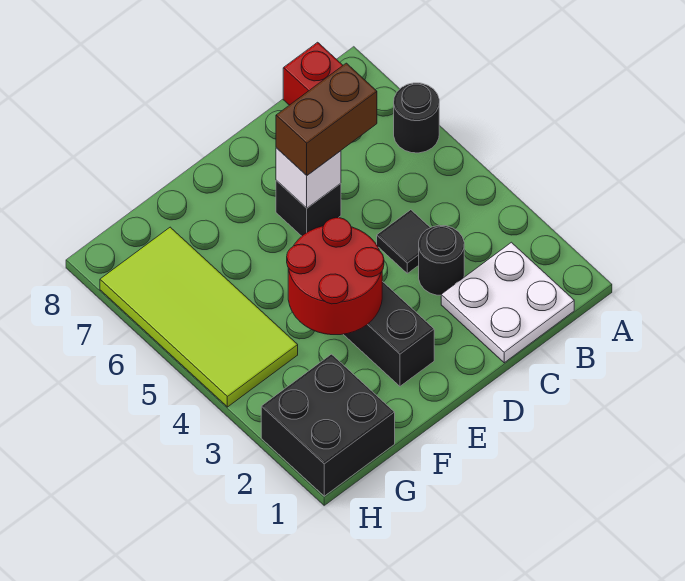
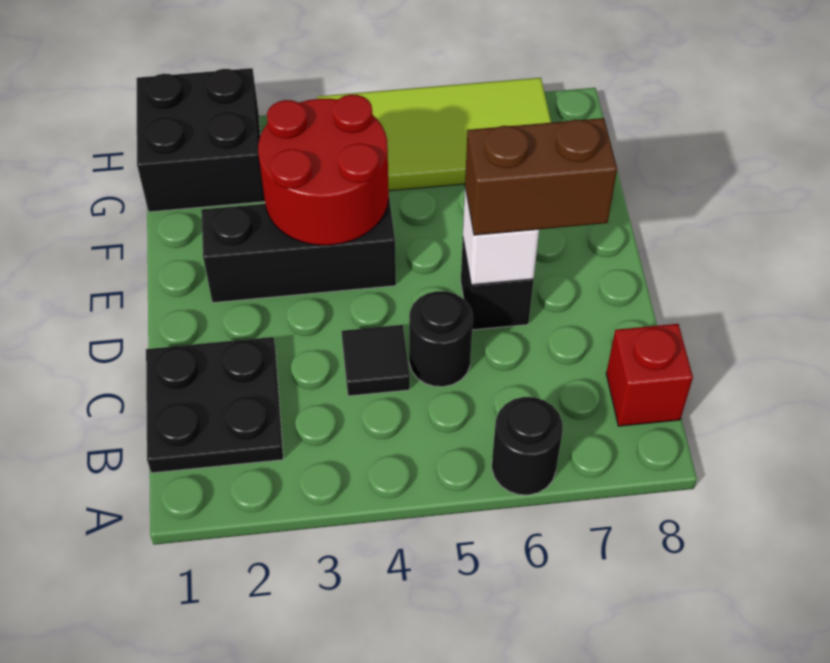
white 2x2 plate [441,242,574,363] -> black 2x2 plate [146,337,283,473]
black 1x1 round brick [419,225,464,295] -> black 1x1 round brick moved to [409,291,473,387]
brown 1x2 brick [276,63,377,175] -> brown 1x2 brick turned to [465,118,617,235]

